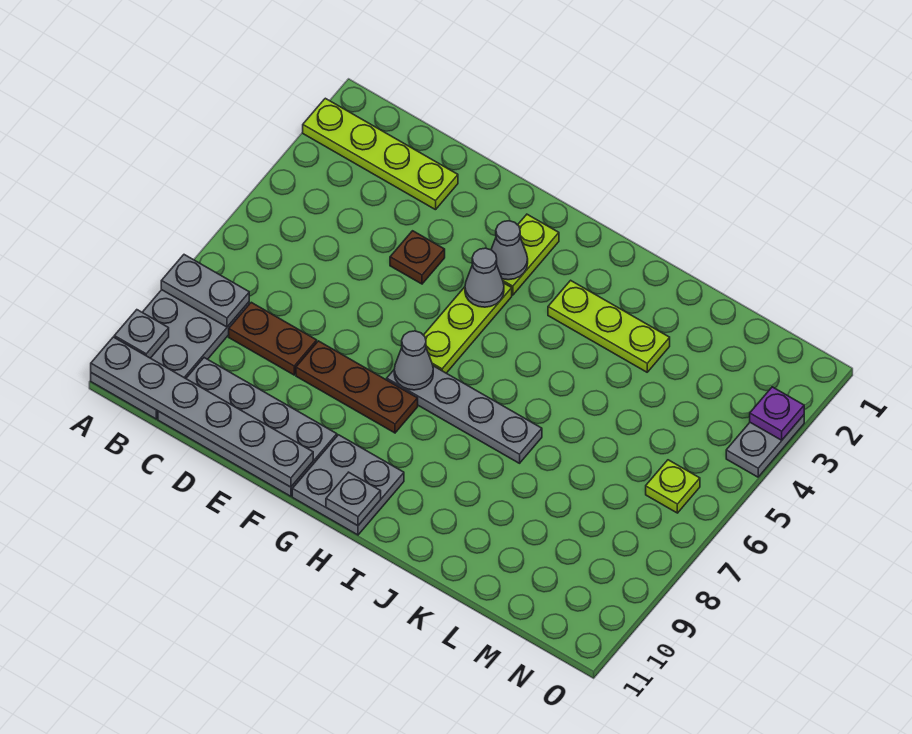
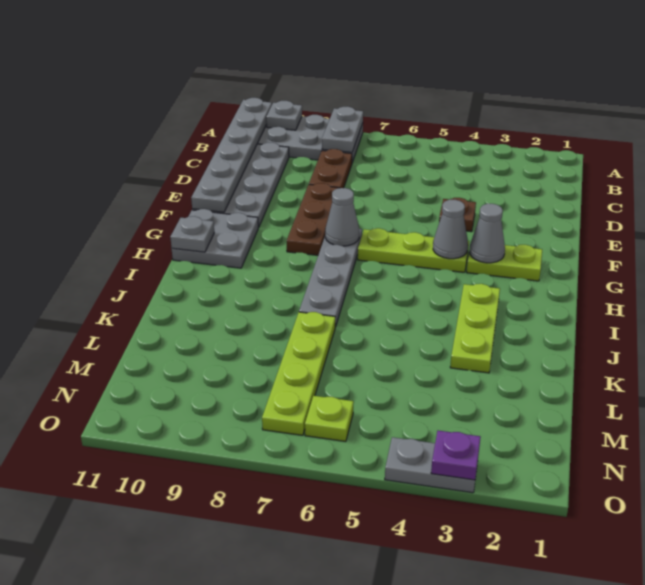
lime 1x4 plate [303,98,458,210] -> lime 1x4 plate moved to [262,312,335,435]

